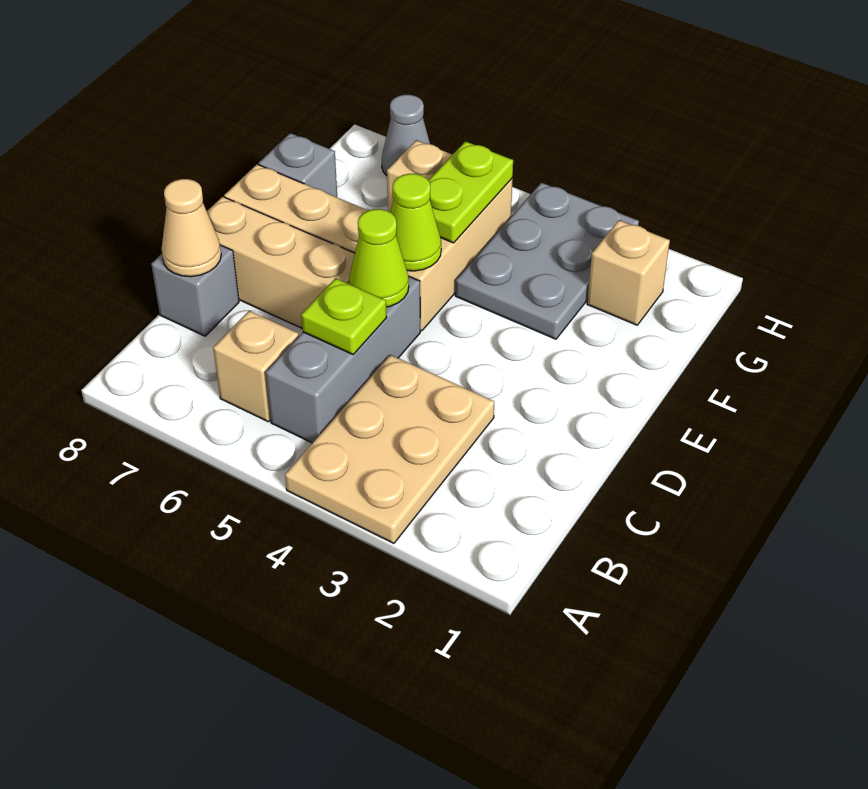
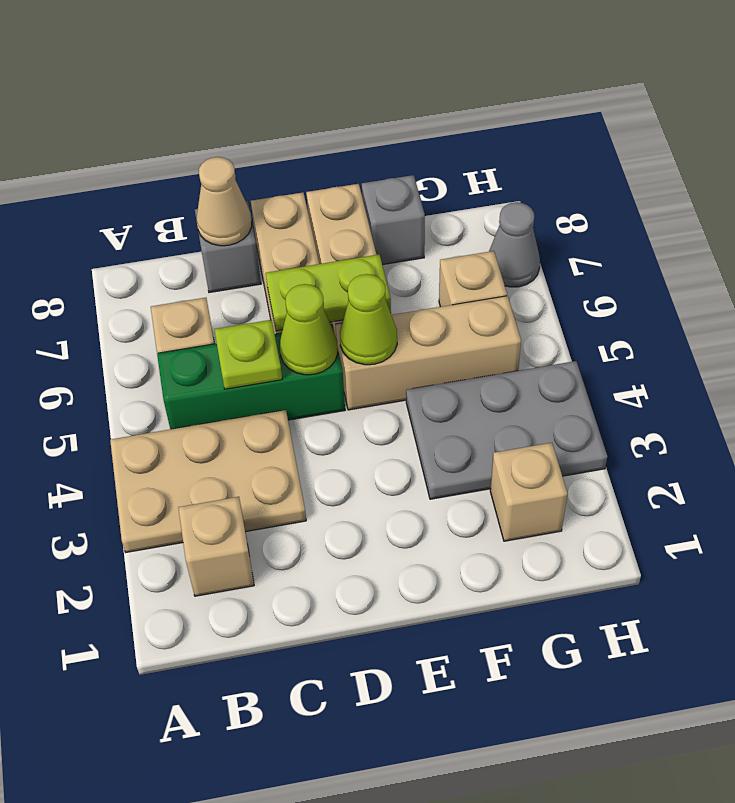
none -> tan 1x1 brick [178,497,254,596]
grey 1x3 brick [266,277,420,443] -> green 1x3 brick [157,325,345,429]
lime 1x2 plate [428,141,513,243] -> lime 1x2 plate moved to [266,255,391,331]

